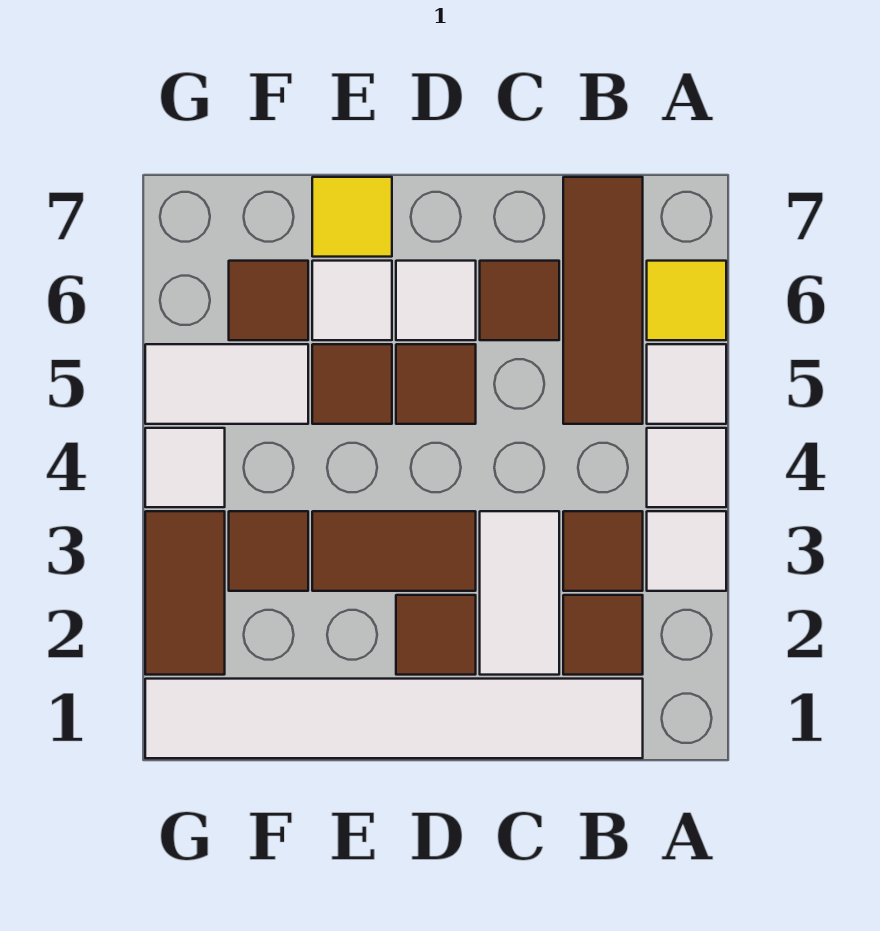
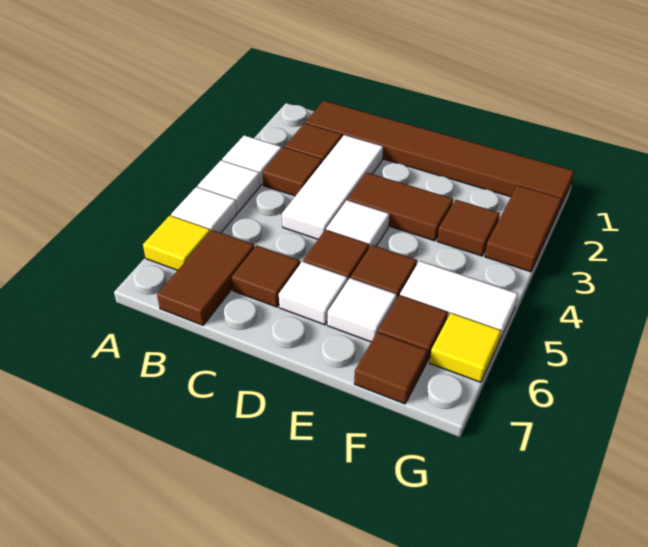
white 1x6 tile [145,679,643,758] -> brown 1x6 tile [305,101,574,209]
brown 1x3 tile [563,177,643,424] -> brown 1x2 tile [157,230,255,325]
white 1x2 tile [480,511,559,675] -> white 1x3 tile [282,135,383,239]
brown 1x1 tile [396,595,476,675] -> brown 1x1 tile moved to [354,332,428,404]
yellow 1x1 tile [312,177,392,257] -> yellow 1x1 tile moved to [430,313,501,382]
white 1x1 tile [145,428,225,507] -> white 1x1 tile moved to [326,200,389,248]

